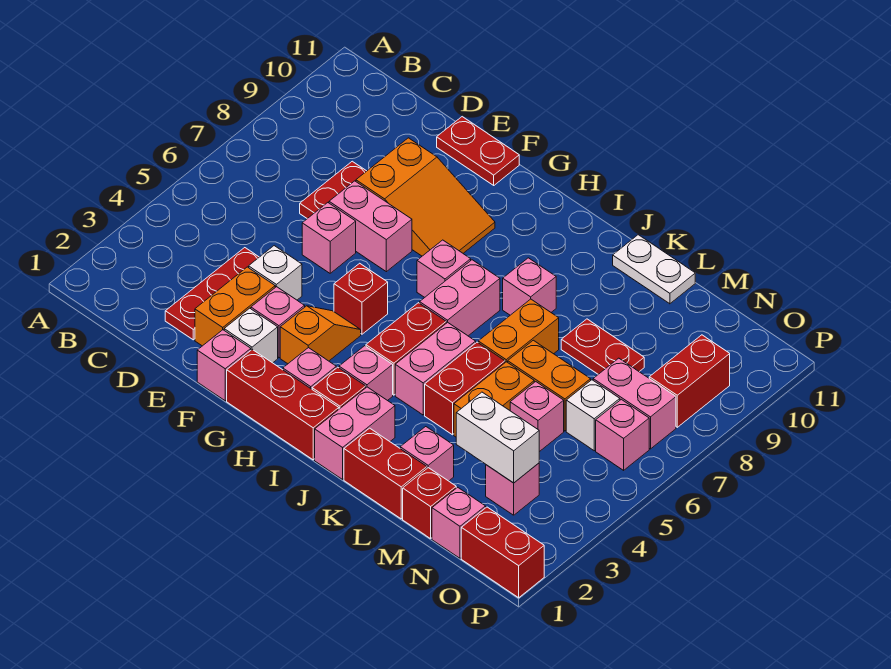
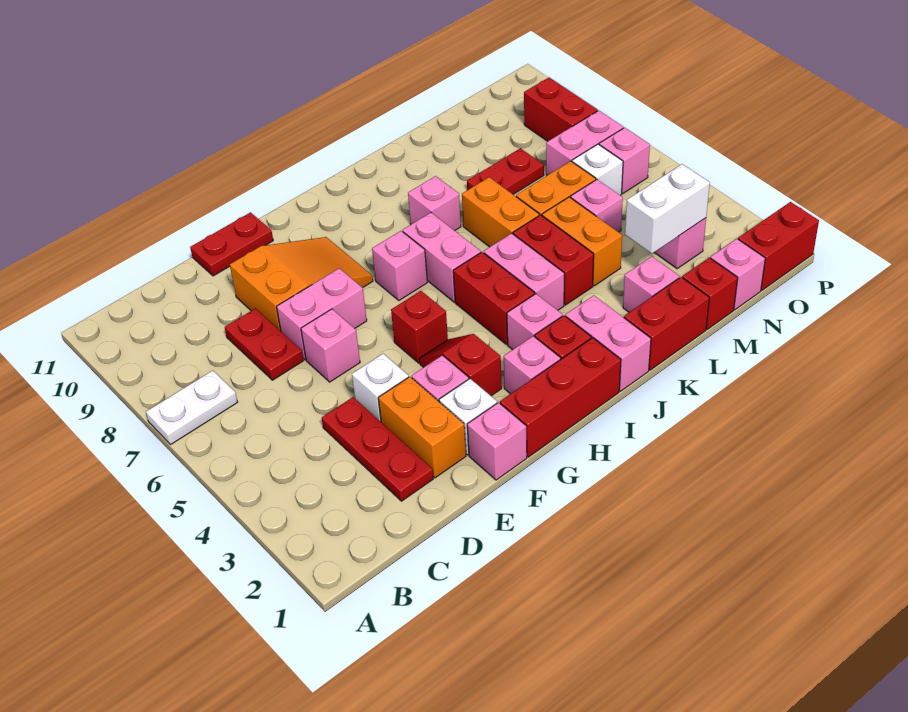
orange 1x2 slope [280,306,361,364] -> red 1x2 slope [420,334,502,396]
white 1x2 plate [613,235,695,304] -> white 1x2 plate moved to [146,370,237,445]

